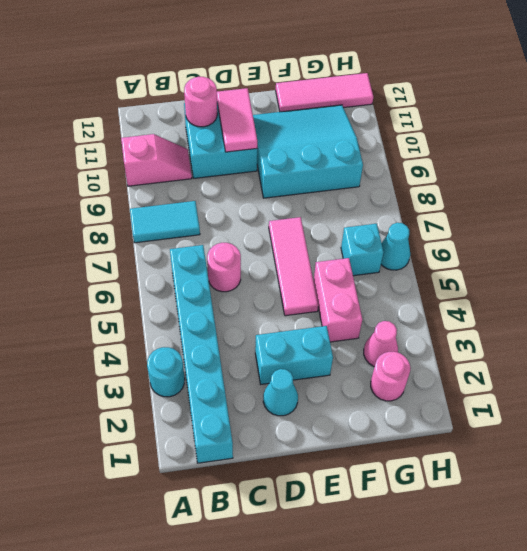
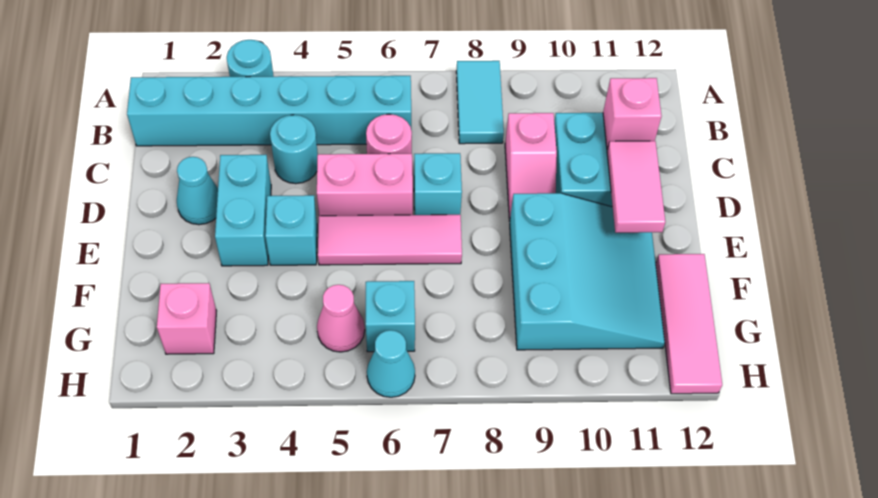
pink 1x2 slope [121,134,192,186] -> pink 1x2 slope moved to [505,113,557,221]
none -> cyan 1x1 round brick [270,115,318,184]
pink 1x1 round brick [184,77,217,127] -> pink 1x1 brick [603,78,661,150]
none -> cyan 1x1 brick [414,153,462,215]
pink 1x2 tile [217,88,257,152] -> pink 1x2 tile turned to [607,141,665,233]
none -> cyan 1x1 brick [265,195,317,265]
pink 1x2 brick [314,258,362,342] -> pink 1x2 brick moved to [317,154,413,216]
pink 1x1 round brick [371,352,410,401] -> pink 1x1 brick [157,283,216,354]
pink 1x1 cone [364,321,398,367] -> pink 1x1 cone moved to [317,285,365,352]

